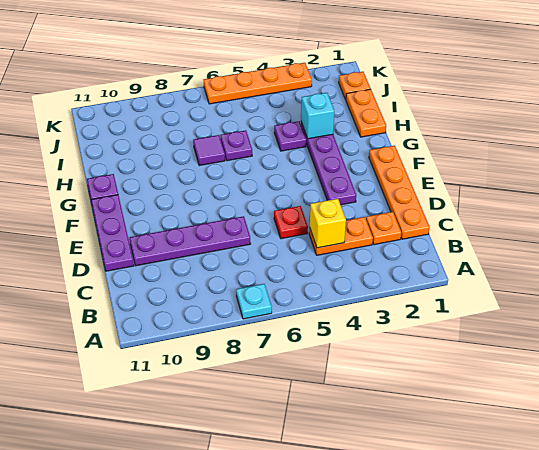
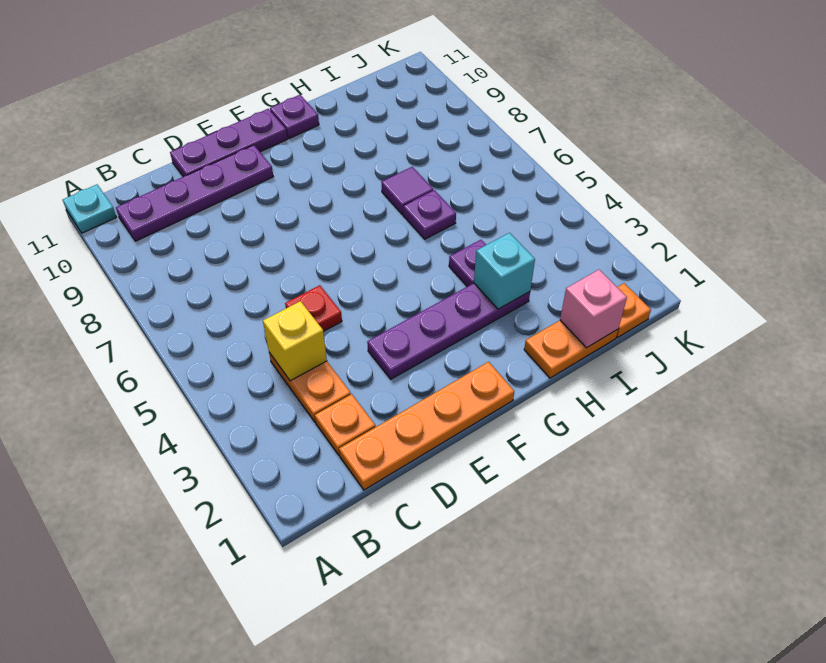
cyan 1x1 plate [236,284,272,319] -> cyan 1x1 plate moved to [63,185,116,233]
purple 1x4 plate [130,216,251,266] -> purple 1x4 plate turned to [116,145,273,241]
none -> pink 1x1 brick [560,270,627,348]
orange 1x4 plate [204,63,312,104] -> none

